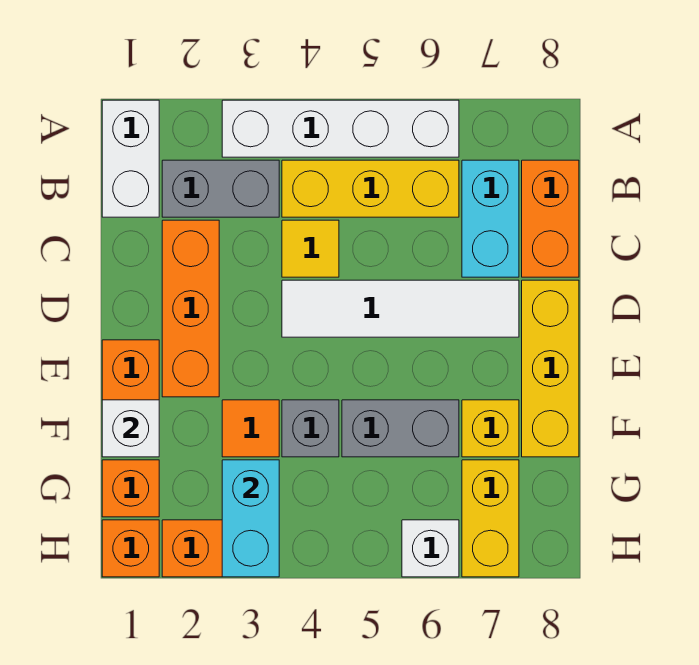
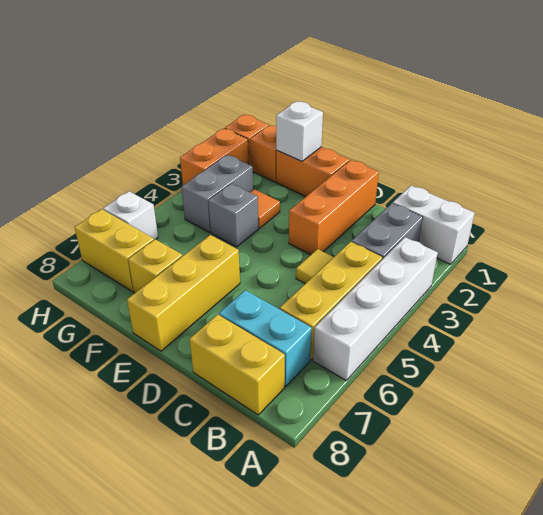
orange 1x2 brick [522,160,579,277] -> yellow 1x2 brick [190,314,285,415]
orange 1x3 brick [162,220,219,397] -> orange 1x3 brick turned to [289,160,379,255]
white 1x4 tile [282,280,519,337] -> none
yellow 1x3 brick [522,280,579,457] -> yellow 1x3 brick turned to [127,235,240,351]
grey 1x2 brick [342,400,459,457] -> grey 1x2 brick moved to [182,155,253,232]
cyan 1x2 brick [222,460,279,577] -> none

